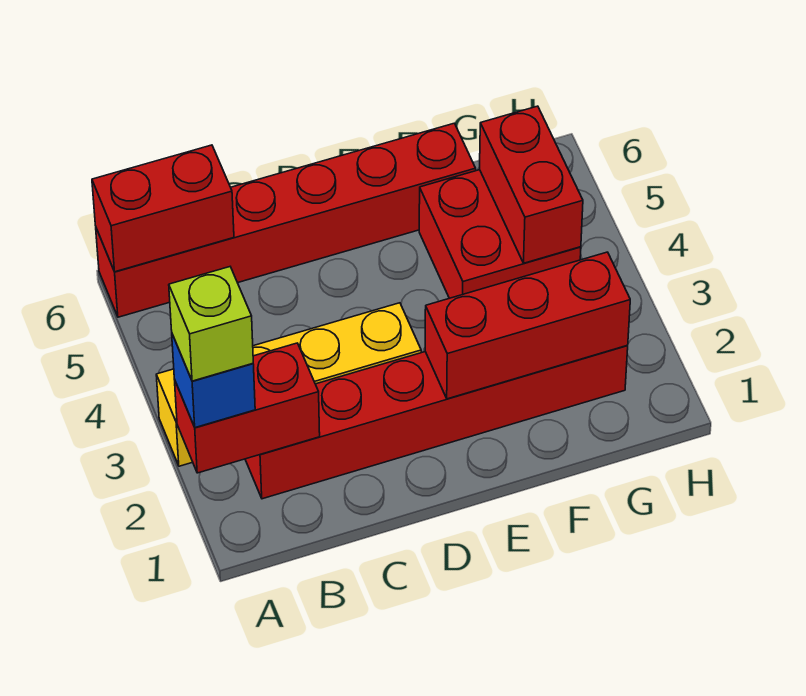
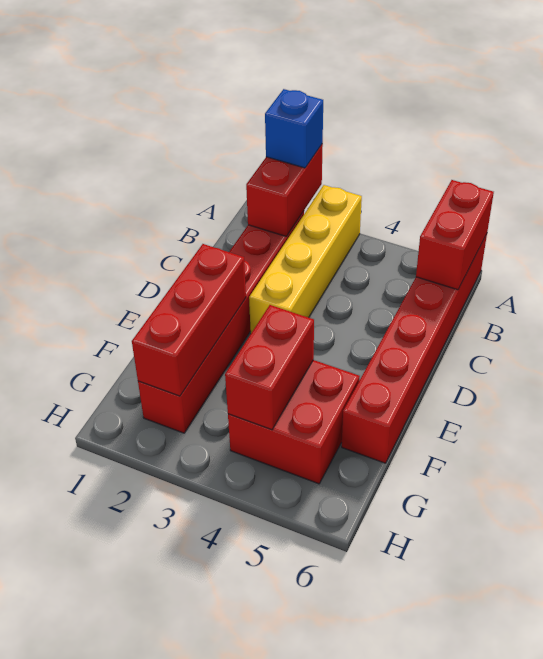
lime 1x1 brick [169,267,253,381] -> none
red 1x2 brick [480,106,583,263] -> red 1x2 brick turned to [225,305,314,430]

